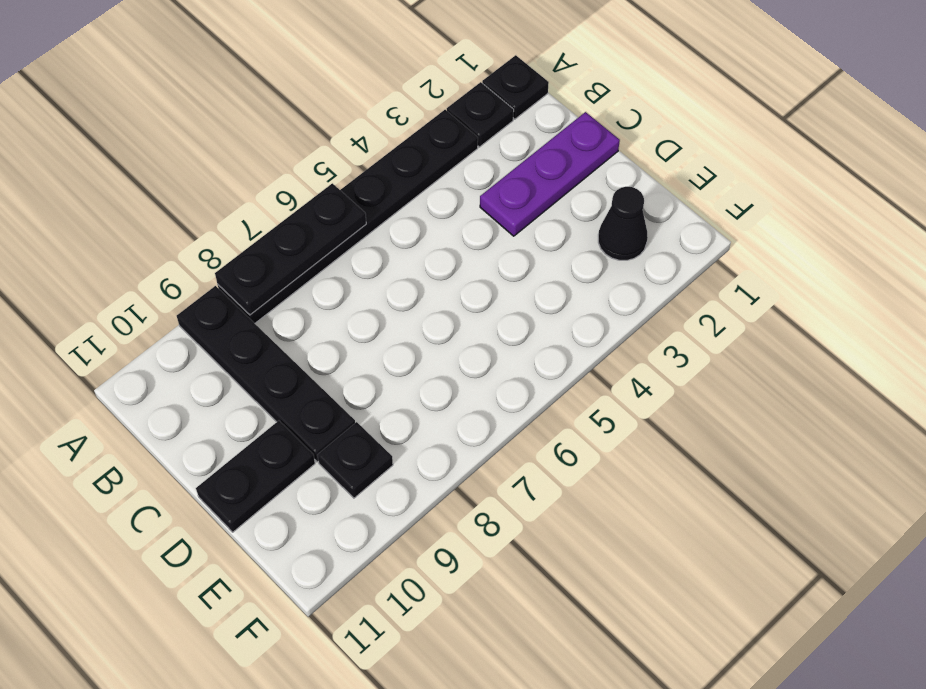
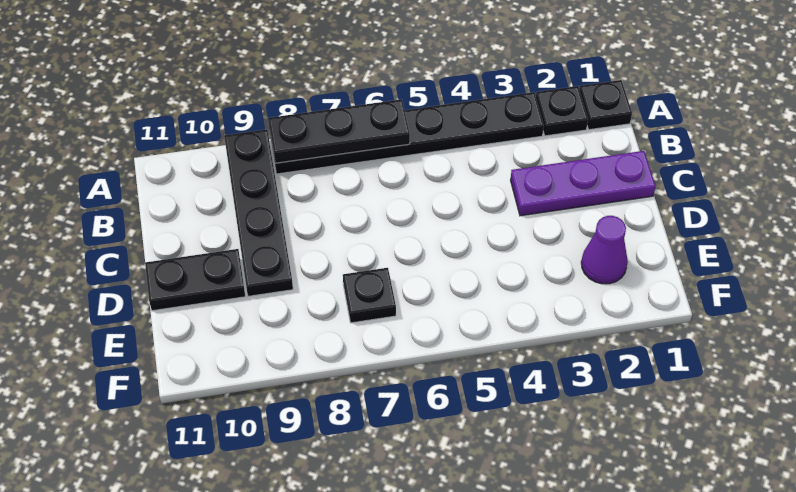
black 1x1 cone [598,187,648,260] -> purple 1x1 cone [581,216,628,284]
black 1x1 plate [318,422,393,498] -> black 1x1 plate moved to [343,268,396,323]

